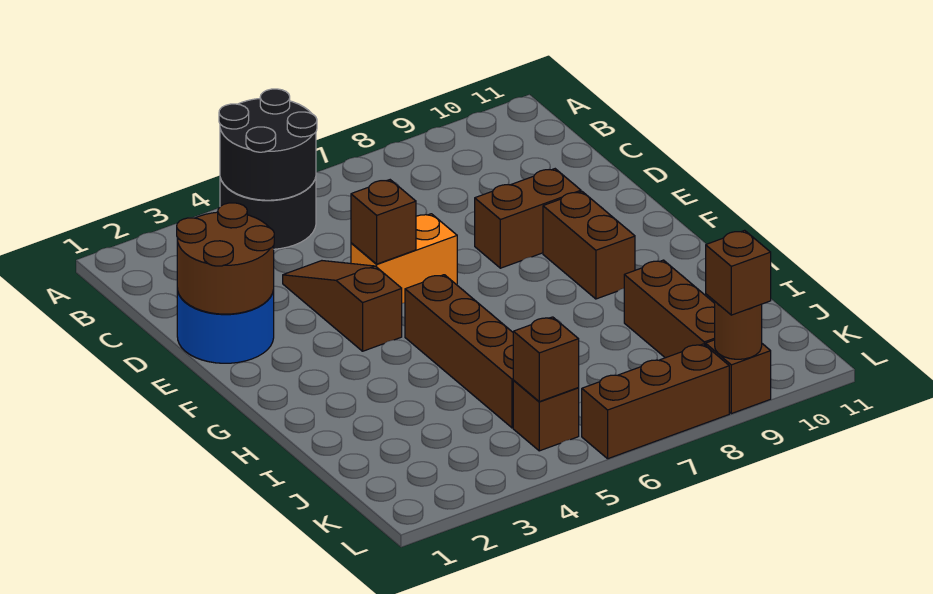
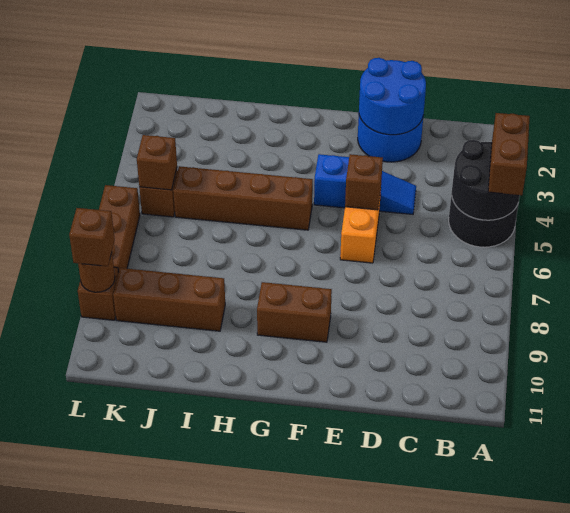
brown 2x2 round brick [177,203,274,314] -> blue 2x2 round brick [359,58,426,135]
brown 1x3 slope [283,261,402,351] -> blue 1x3 slope [314,154,416,214]
brown 1x2 brick [475,169,581,268] -> brown 1x2 brick moved to [488,113,530,195]

